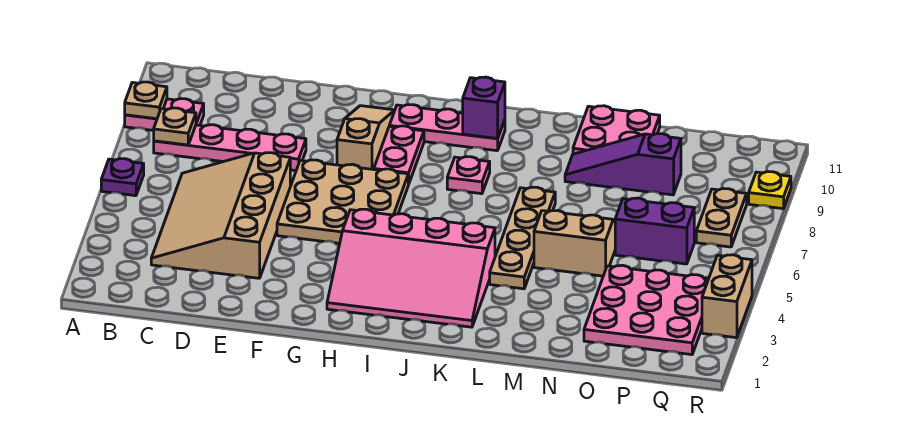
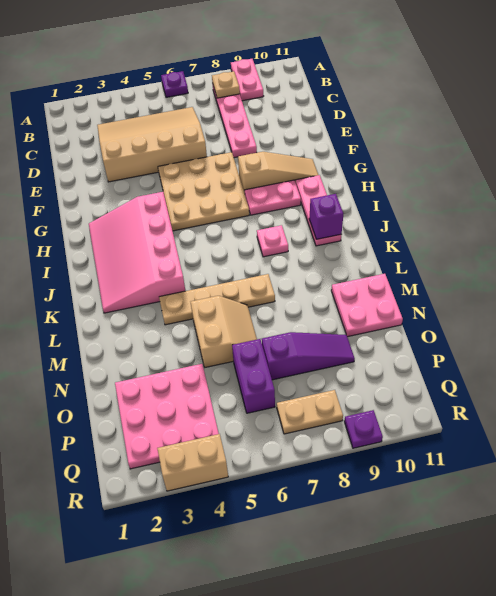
tan 1x1 plate [125,82,167,119] -> none
purple 1x3 slope [565,134,681,195] -> purple 1x3 slope turned to [262,332,355,380]
yellow 1x1 plate [749,172,791,209] -> purple 1x1 plate [344,410,383,448]

